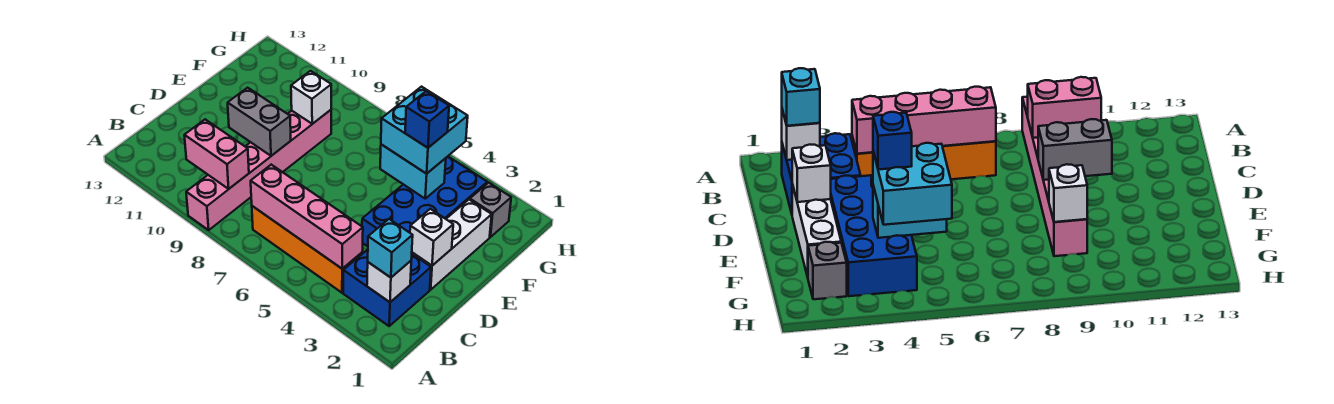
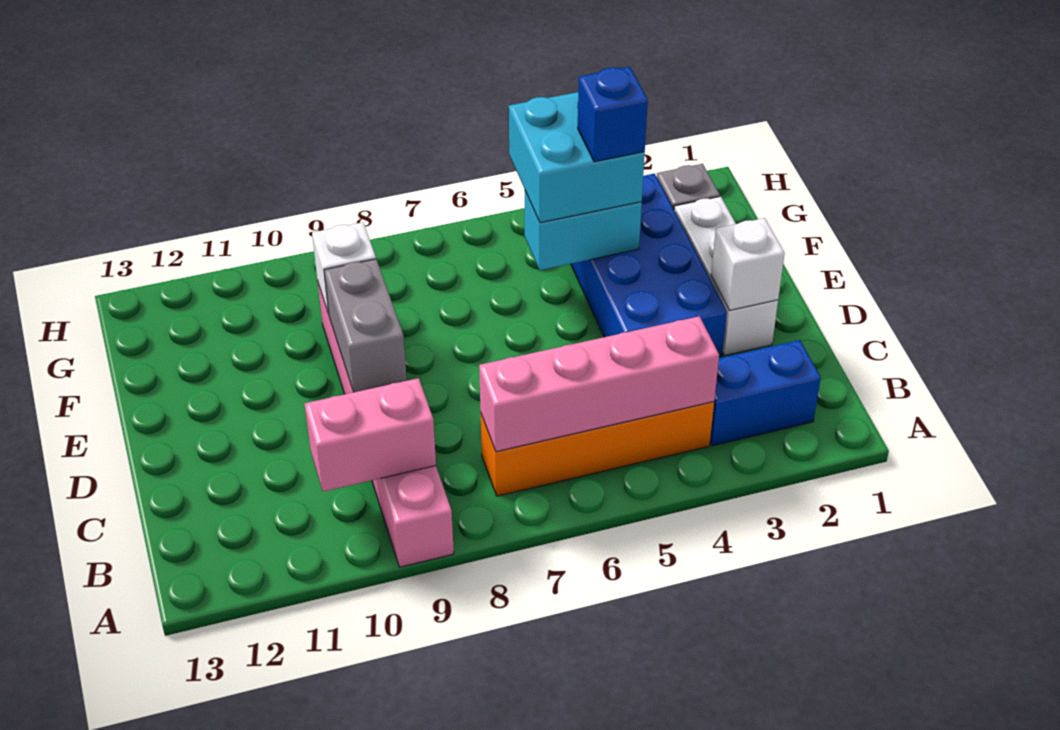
blue 2x2 brick [343,250,431,326] -> blue 1x2 brick [710,340,821,446]
white 1x1 brick [367,261,411,302] -> none
cyan 1x1 brick [368,219,413,278] -> none
grey 1x2 brick [228,88,291,156] -> grey 1x2 brick turned to [324,259,407,392]

